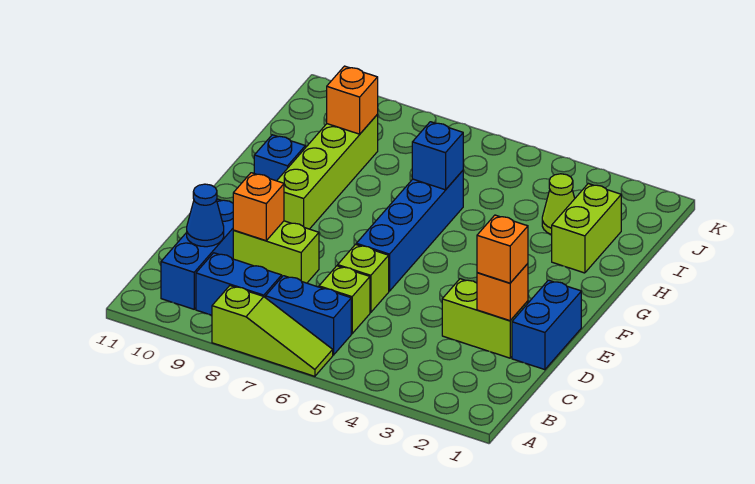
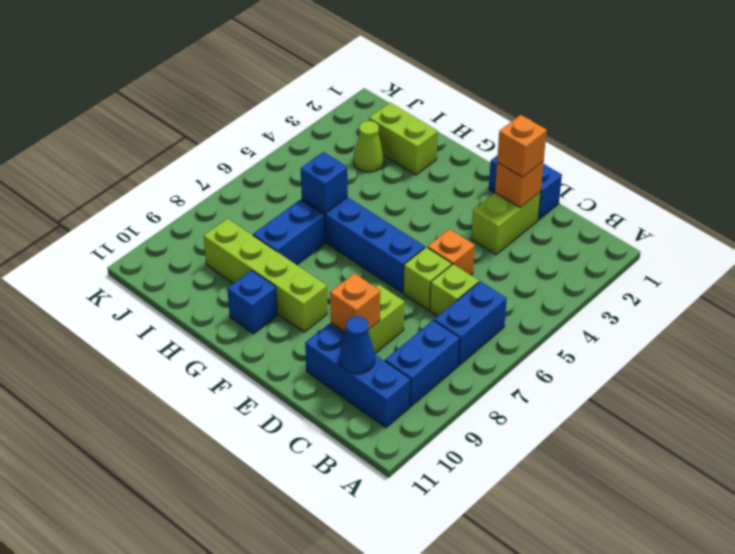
lime 1x3 slope [212,286,333,376] -> none
none -> blue 1x2 brick [253,200,325,265]
orange 1x1 brick [327,66,378,134] -> orange 1x1 brick moved to [427,229,475,275]

